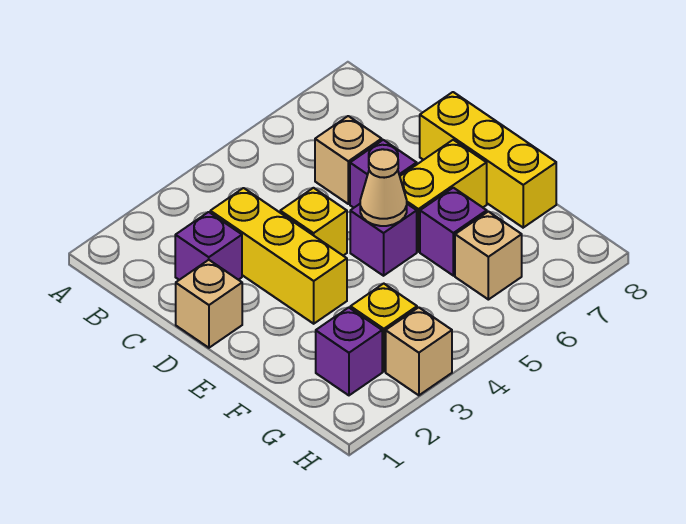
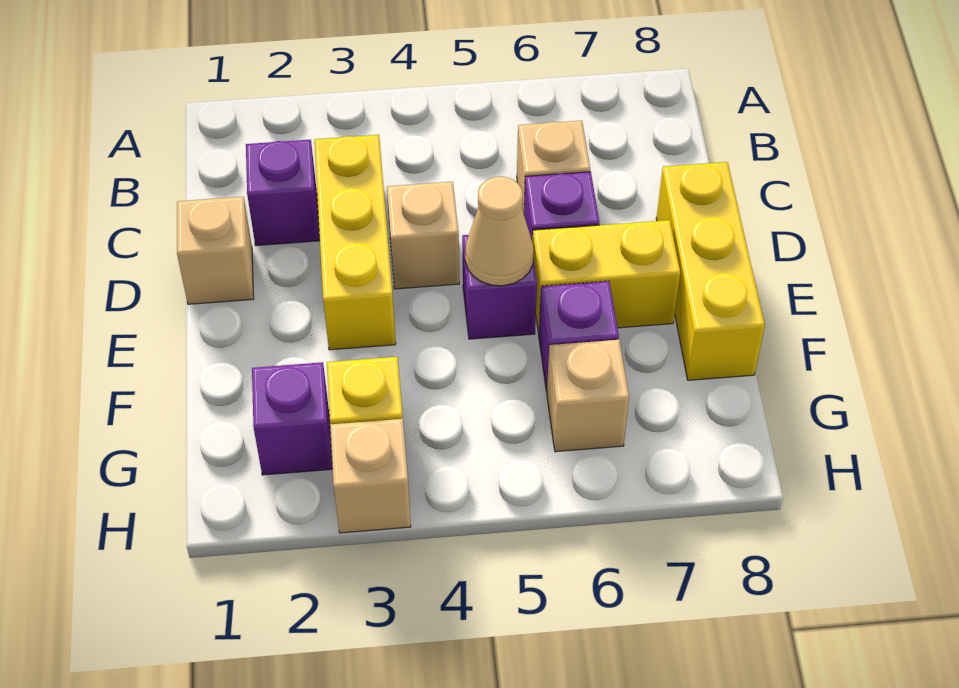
yellow 1x1 brick [280,188,347,256] -> tan 1x1 brick [387,182,459,289]

